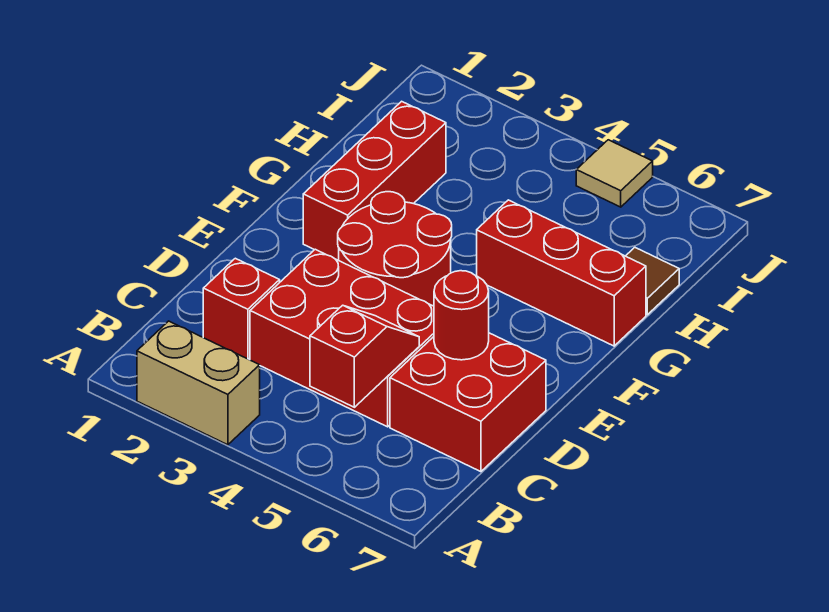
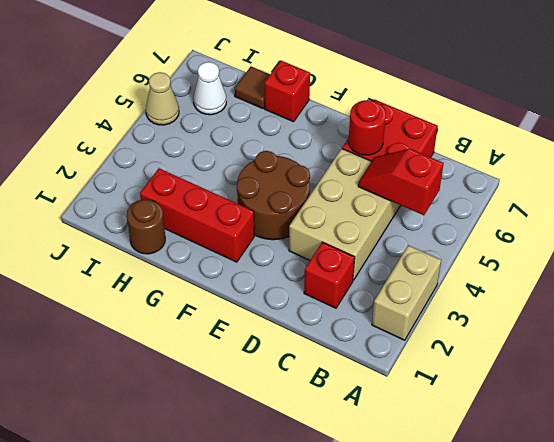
red 2x3 brick [250,249,434,427] -> tan 2x3 brick [289,149,401,280]
red 2x2 round brick [338,192,452,306] -> brown 2x2 round brick [237,151,310,240]
red 1x3 brick [477,200,646,346] -> red 1x1 brick [264,61,310,122]
none -> brown 1x1 round brick [127,199,165,254]
none -> white 1x1 cone [194,62,226,115]
tan 1x1 tile [576,140,653,207] -> tan 1x1 cone [146,72,179,125]

